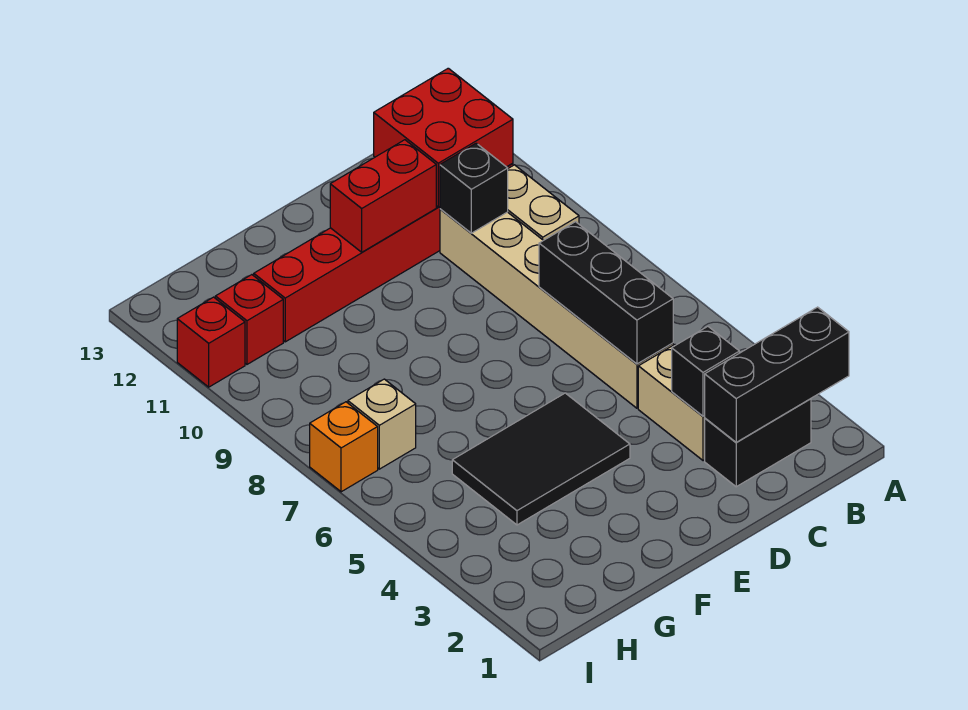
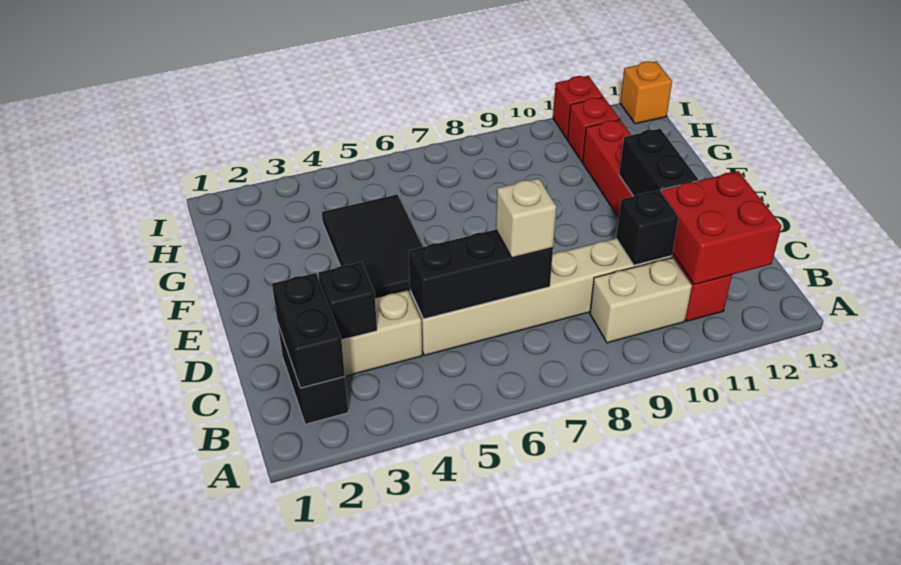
black 1x3 brick [705,307,849,442] -> black 1x2 brick [272,273,345,388]
red 1x2 brick [330,140,436,252] -> black 1x2 brick [619,129,698,196]
tan 1x1 brick [348,379,416,469] -> tan 1x1 brick moved to [496,178,556,258]
orange 1x1 brick [310,402,378,492] -> orange 1x1 brick moved to [620,61,672,124]

